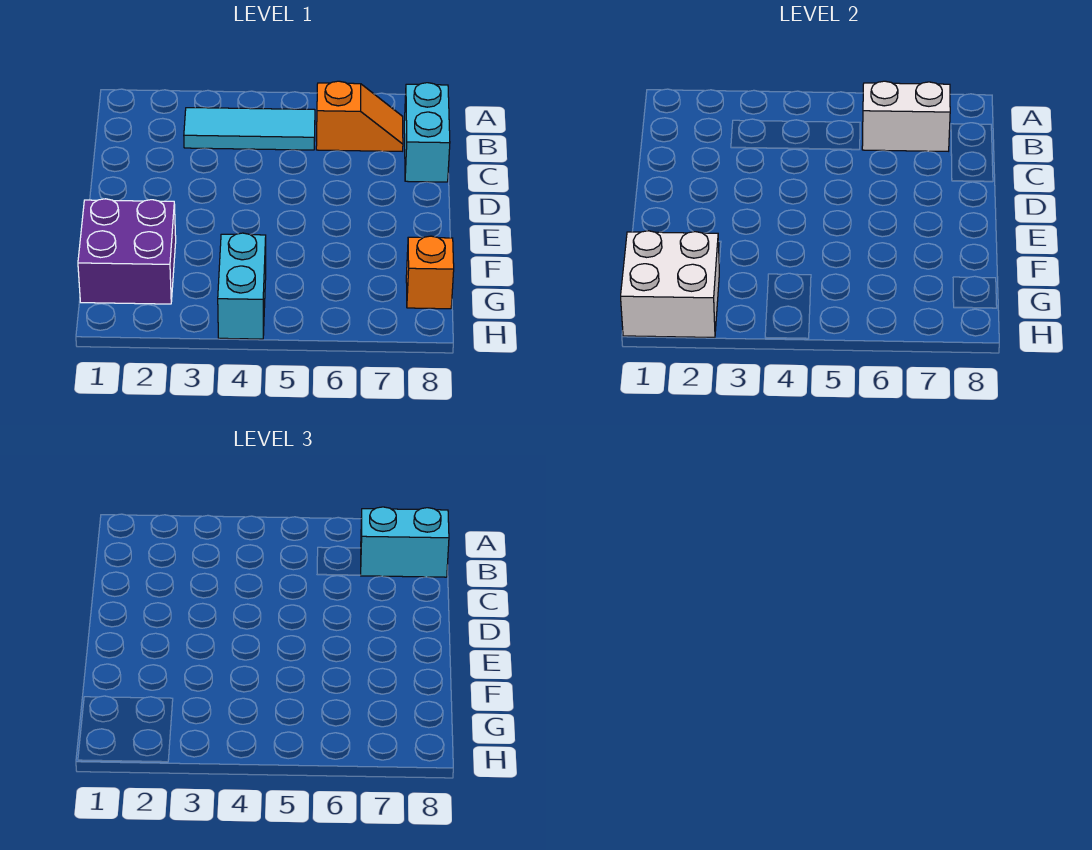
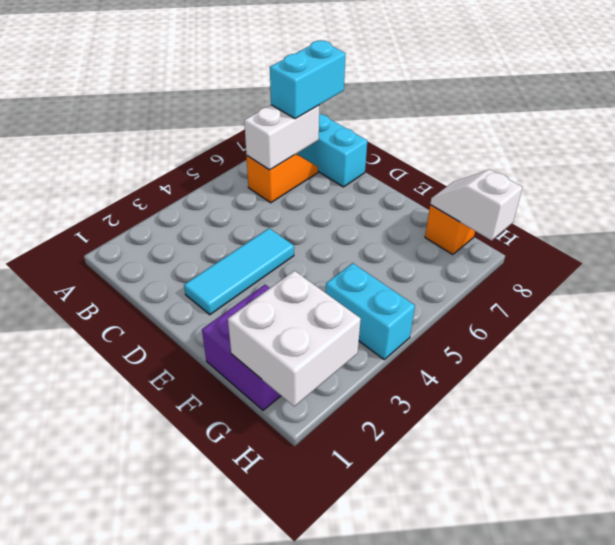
cyan 1x3 tile [184,108,315,150] -> cyan 1x3 tile moved to [184,228,294,315]
none -> white 1x2 slope [430,170,523,240]

